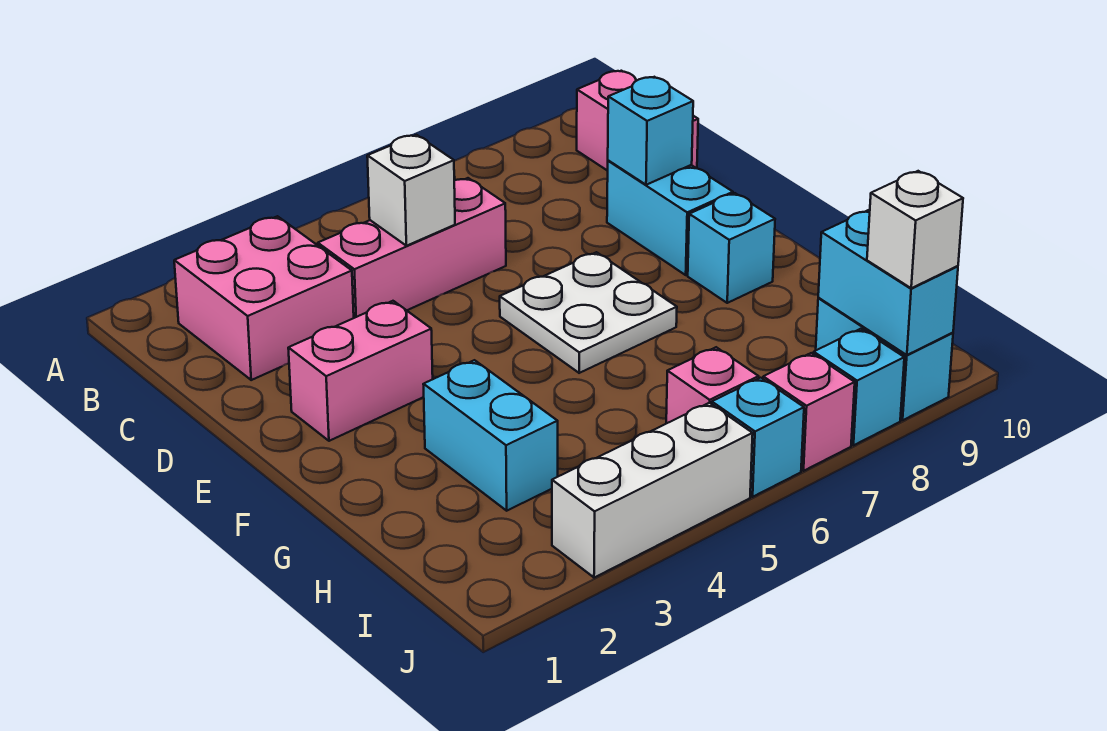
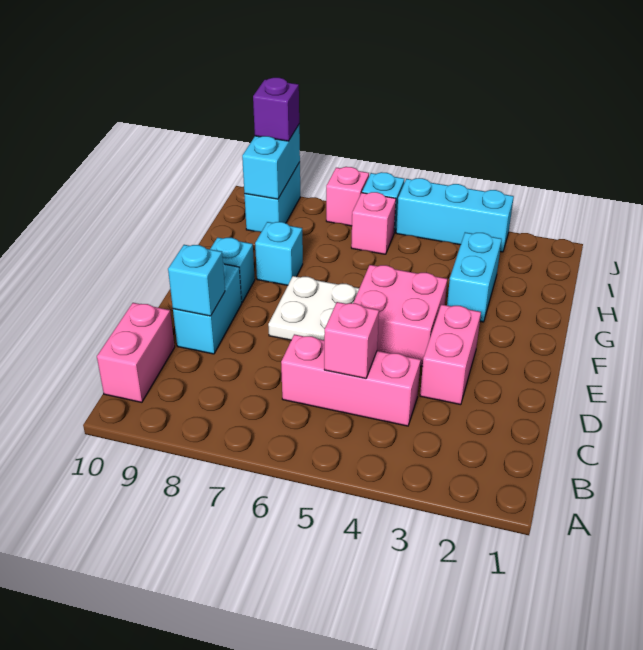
pink 2x2 brick [174,216,354,380] -> pink 2x2 brick moved to [353,265,447,366]
white 1x1 brick [367,135,455,246] -> pink 1x1 brick [324,302,379,378]
pink 1x2 brick [288,301,433,441] -> pink 1x2 brick turned to [420,304,481,405]
white 1x3 brick [552,403,753,578] -> cyan 1x3 brick [396,178,514,252]
cyan 1x1 brick [814,329,904,445] -> cyan 1x1 brick moved to [255,222,303,285]
white 1x1 brick [867,171,963,288] -> purple 1x1 brick [253,78,299,141]

